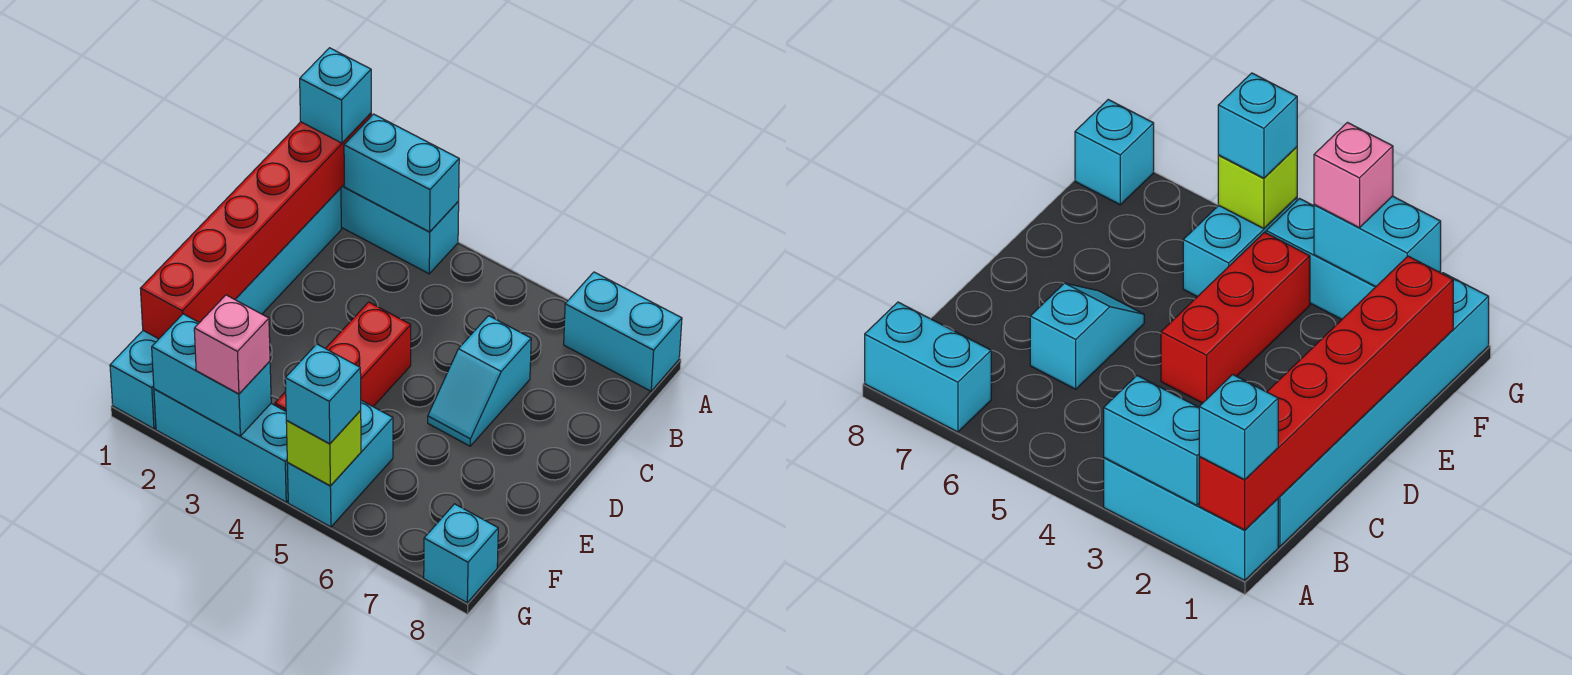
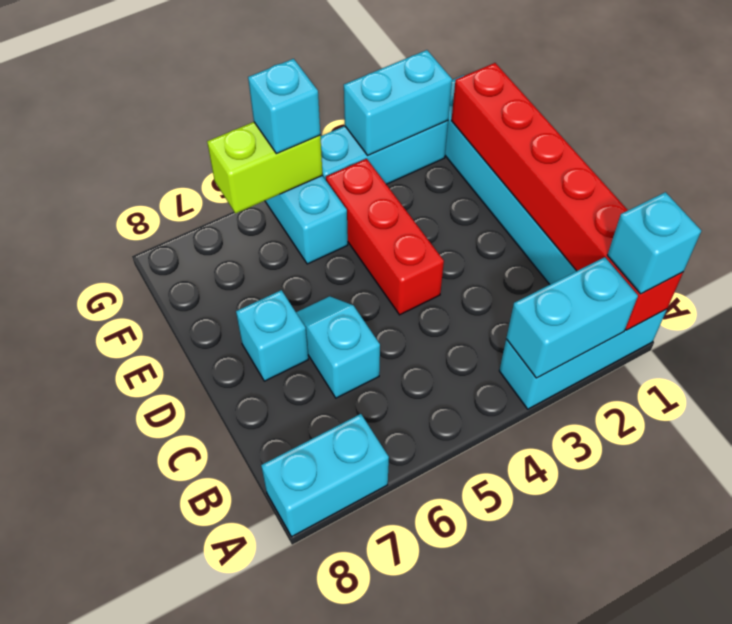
pink 1x1 brick [194,295,270,394] -> none
lime 1x1 brick [286,411,361,486] -> lime 1x2 brick [207,122,322,214]
cyan 1x1 brick [424,504,498,603] -> cyan 1x1 brick moved to [236,290,308,381]

